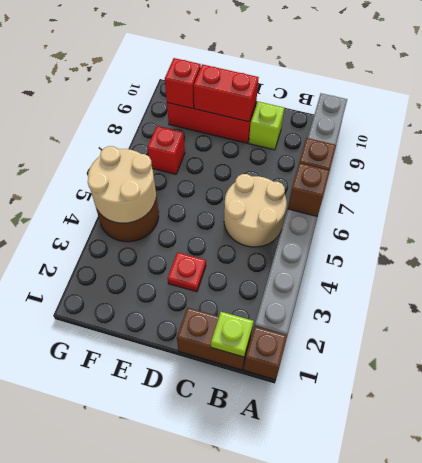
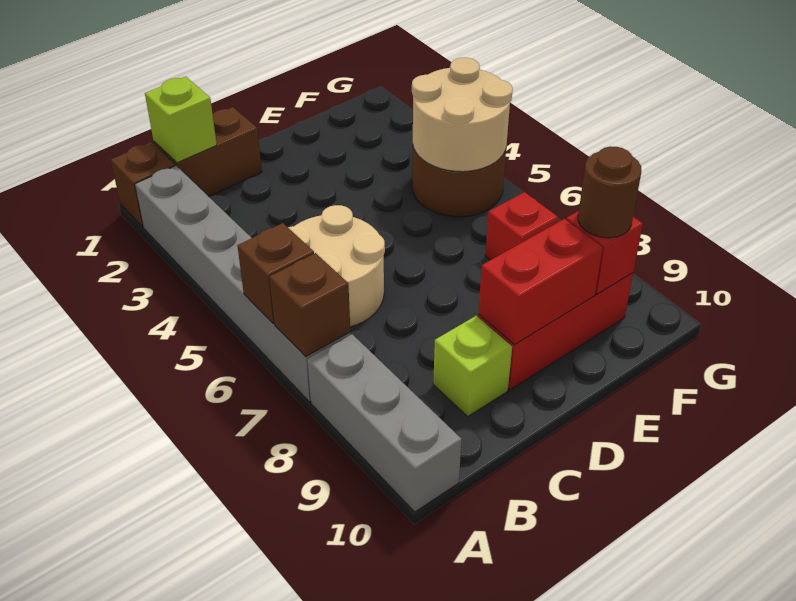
lime 1x1 plate [211,312,253,357] -> lime 1x1 brick [145,76,217,163]
red 1x1 plate [168,252,206,292] -> none
none -> brown 1x1 round brick [578,146,641,238]

